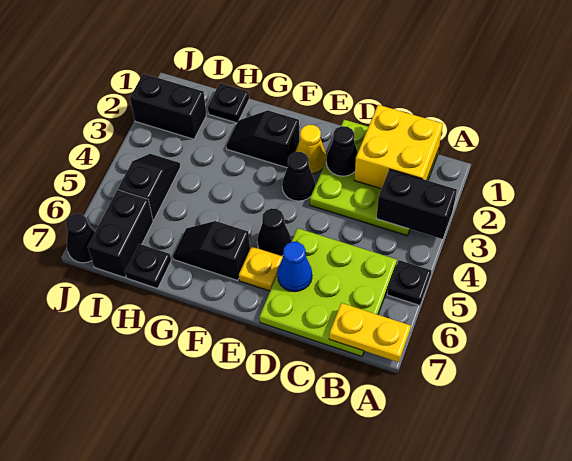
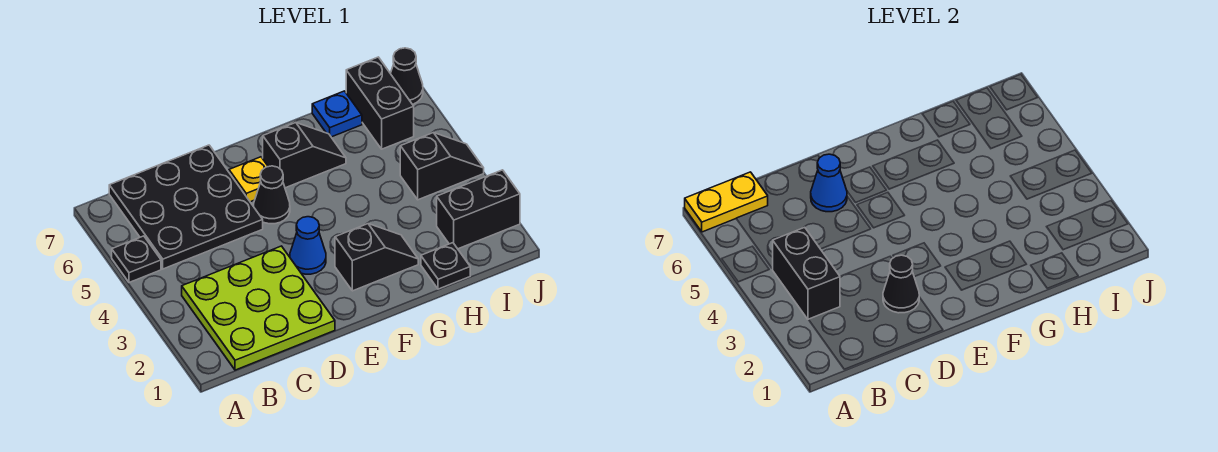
black 1x2 brick [376,169,457,239] -> black 1x2 brick turned to [773,227,840,320]
yellow 2x2 brick [354,105,443,189] -> none
lime 3x3 plate [259,228,397,356] -> black 3x3 plate [109,145,263,269]
yellow 1x1 cone [295,125,327,174] -> none
black 1x1 cone [282,152,315,201] -> blue 1x1 cone [290,217,326,274]
black 1x1 plate [125,244,171,288] -> blue 1x1 plate [312,91,362,137]
black 1x2 slope [118,154,181,220] -> black 1x2 slope turned to [400,133,484,200]

